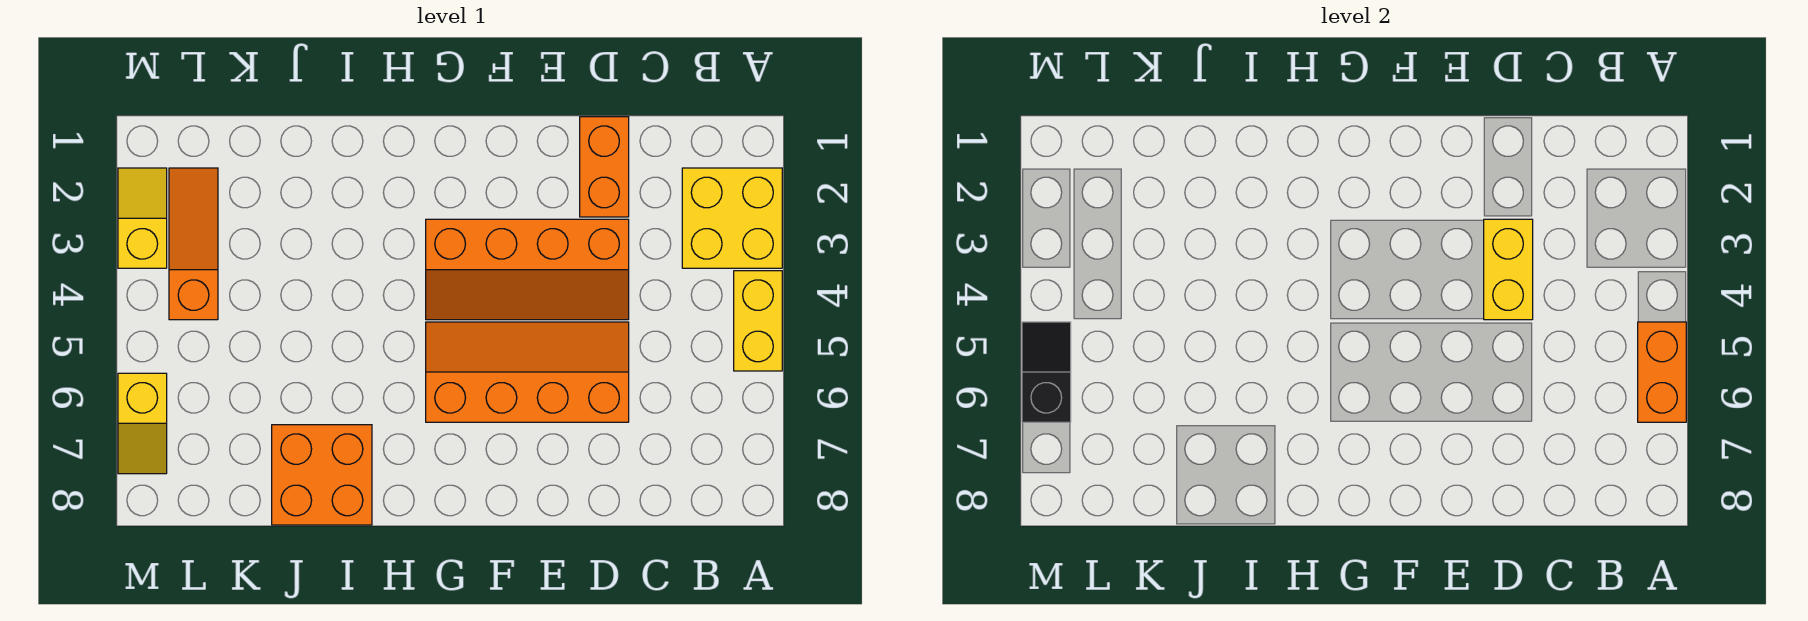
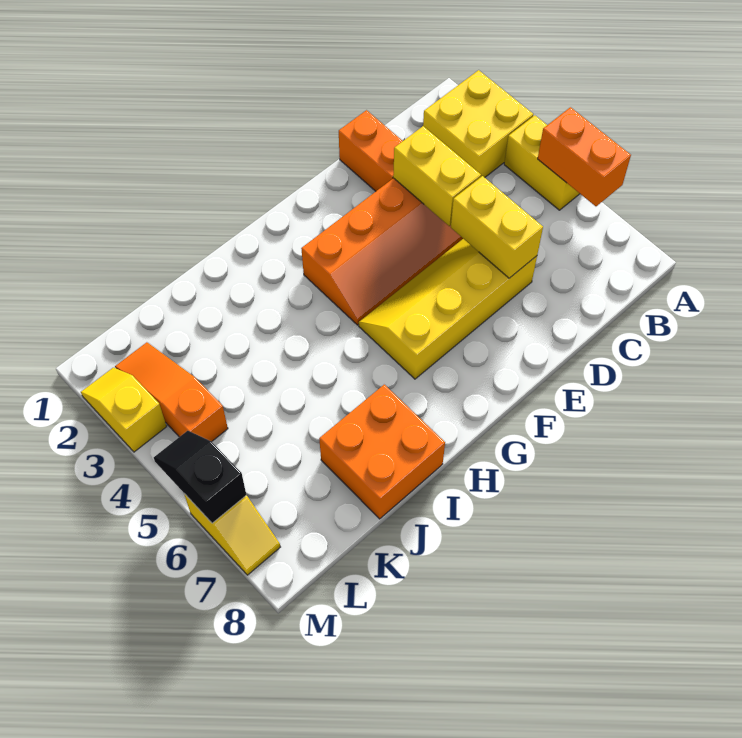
orange 2x4 slope [426,322,629,422] -> yellow 2x4 slope [359,239,537,379]
none -> yellow 1x2 brick [451,176,543,278]

